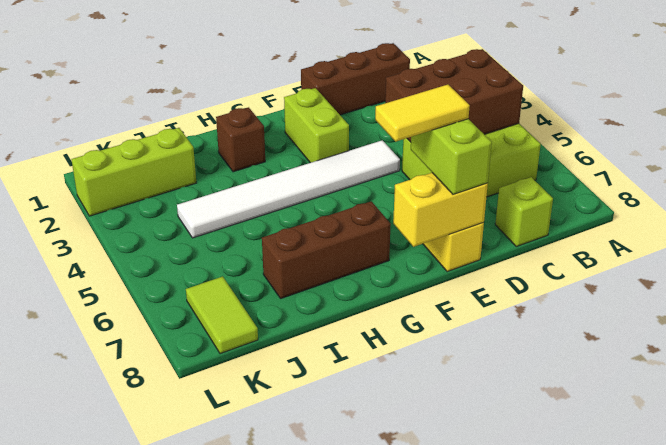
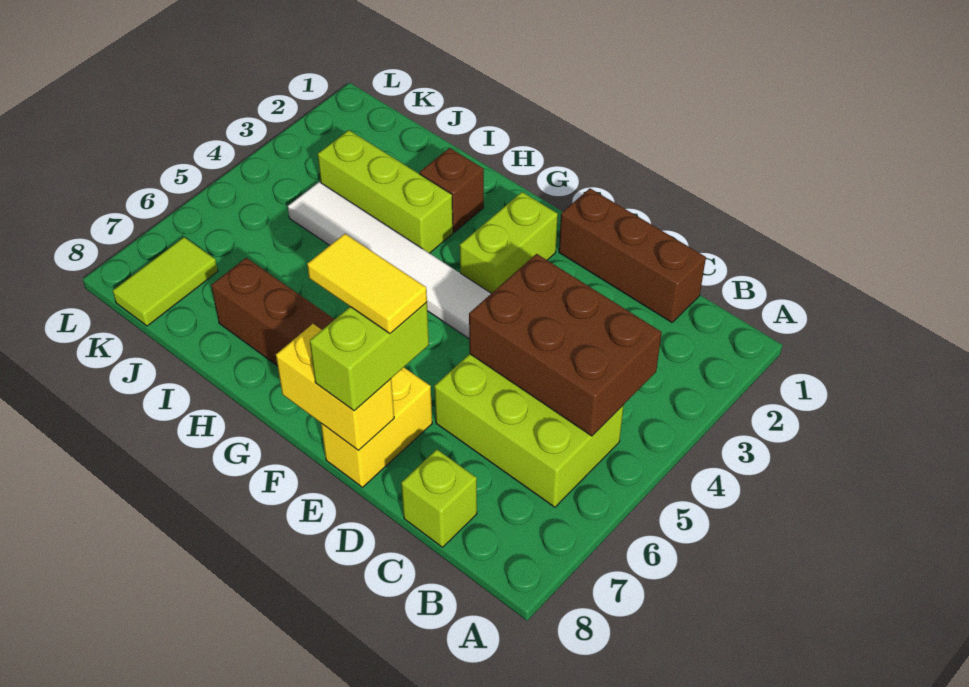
lime 1x3 brick [71,128,196,216] -> lime 1x3 brick moved to [318,130,453,253]

